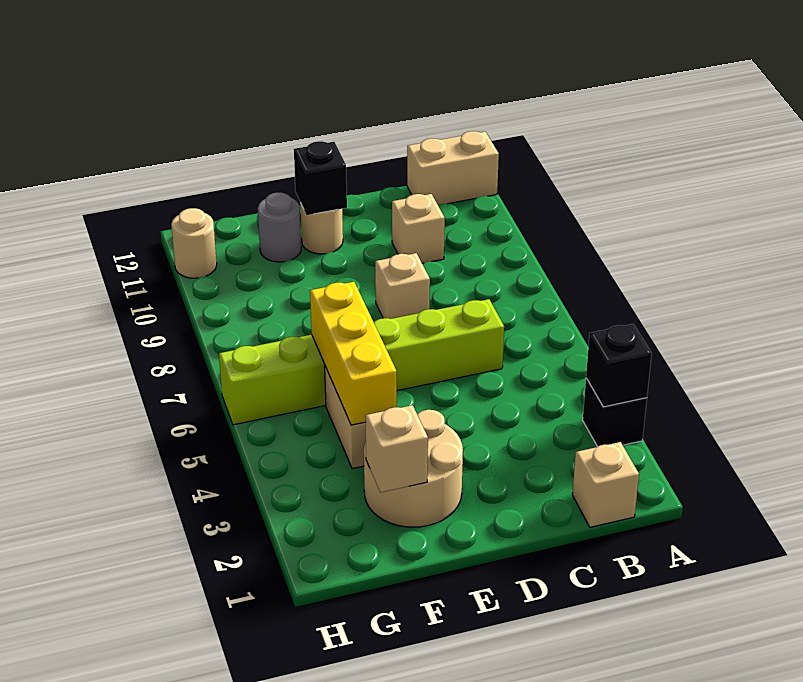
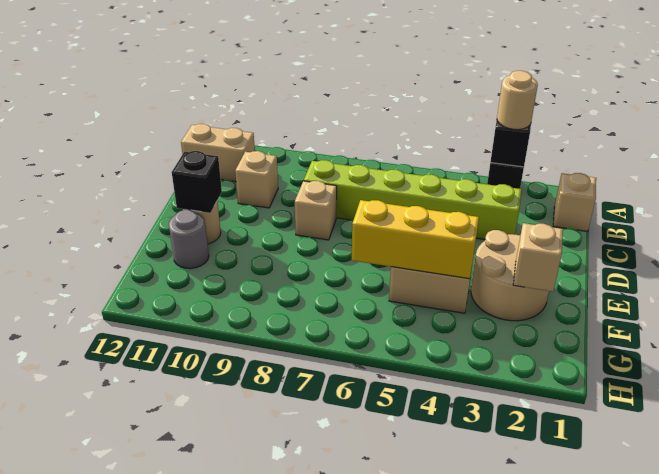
tan 1x2 brick [407,131,499,205] -> tan 1x2 brick turned to [181,124,255,182]
lime 1x6 brick [219,299,504,425] -> lime 1x6 brick turned to [304,160,522,239]
tan 1x1 round brick [171,208,217,278] -> tan 1x1 round brick moved to [497,71,538,130]

